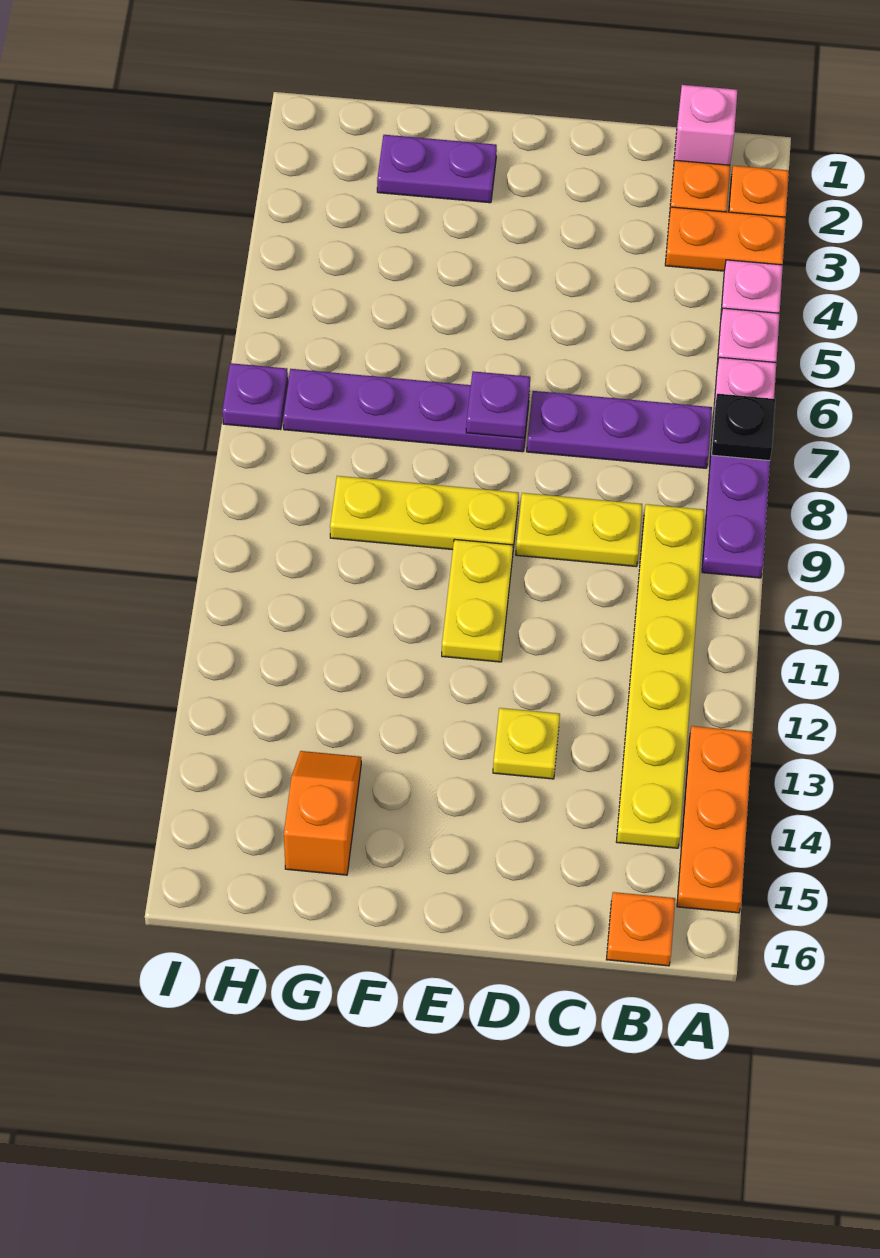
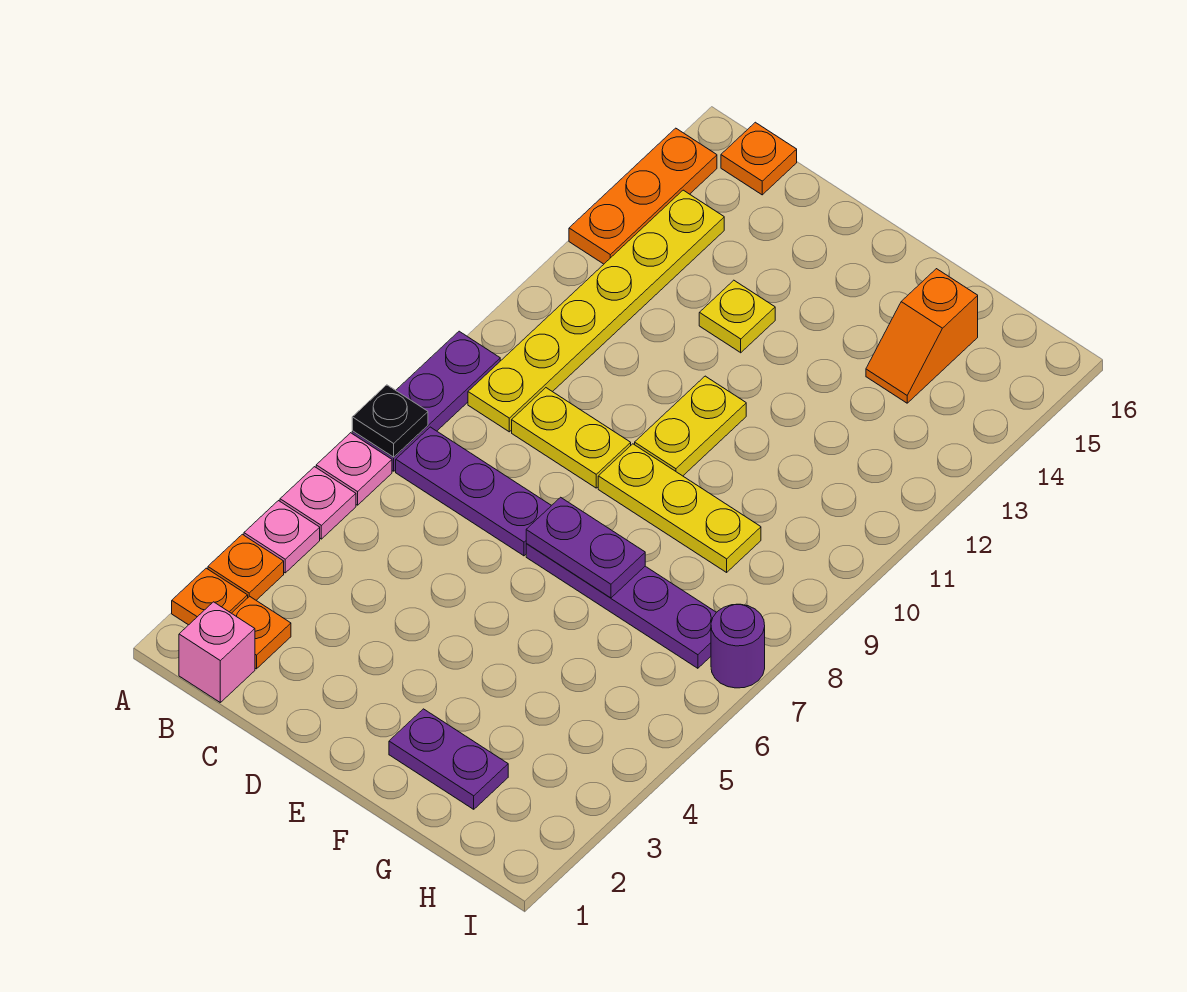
orange 1x2 plate [665,207,786,271] -> orange 1x1 plate [208,534,284,600]
purple 1x1 plate [466,371,530,438] -> purple 1x2 plate [526,497,645,598]
purple 1x1 plate [222,363,288,429] -> purple 1x1 round brick [711,604,765,688]

